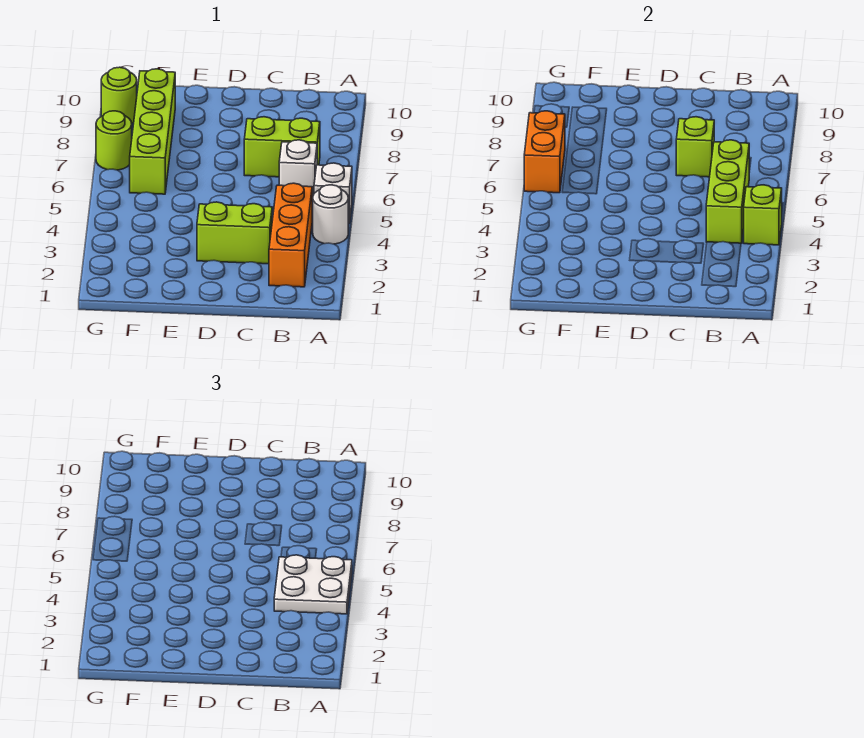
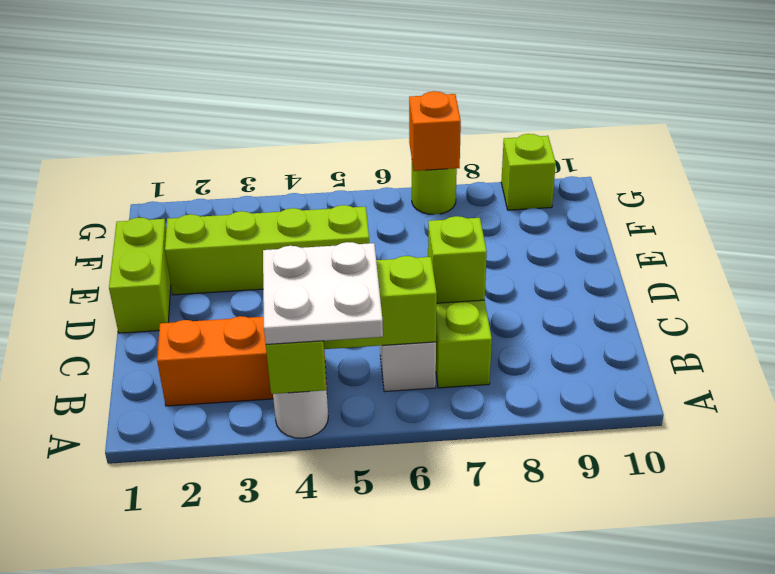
white 1x1 brick [314,163,352,223] -> none
lime 1x2 brick [197,202,272,264] -> lime 1x2 brick moved to [109,218,171,333]
lime 1x4 brick [130,69,175,194] -> lime 1x4 brick moved to [165,205,369,295]
orange 1x2 brick [524,111,565,193] -> orange 1x1 brick [409,91,461,171]
lime 1x1 round brick [101,67,137,123] -> lime 1x1 brick [501,134,556,210]

